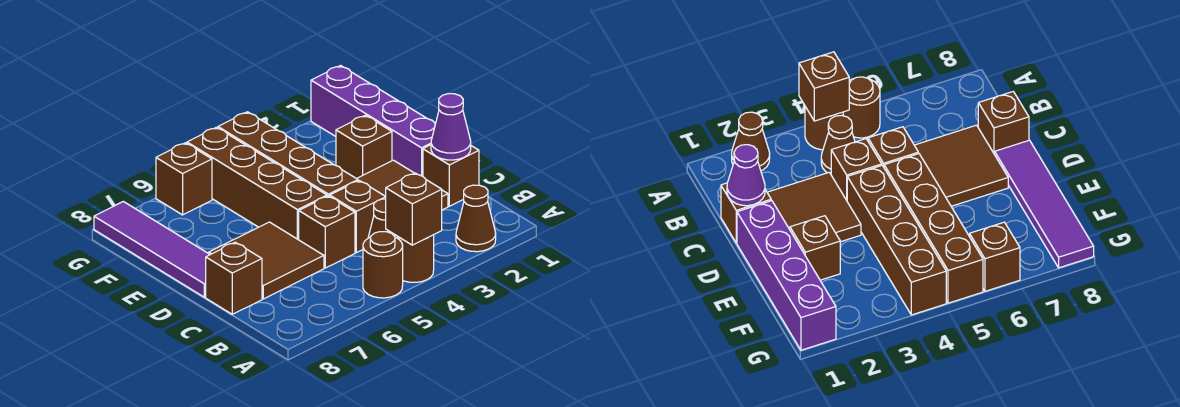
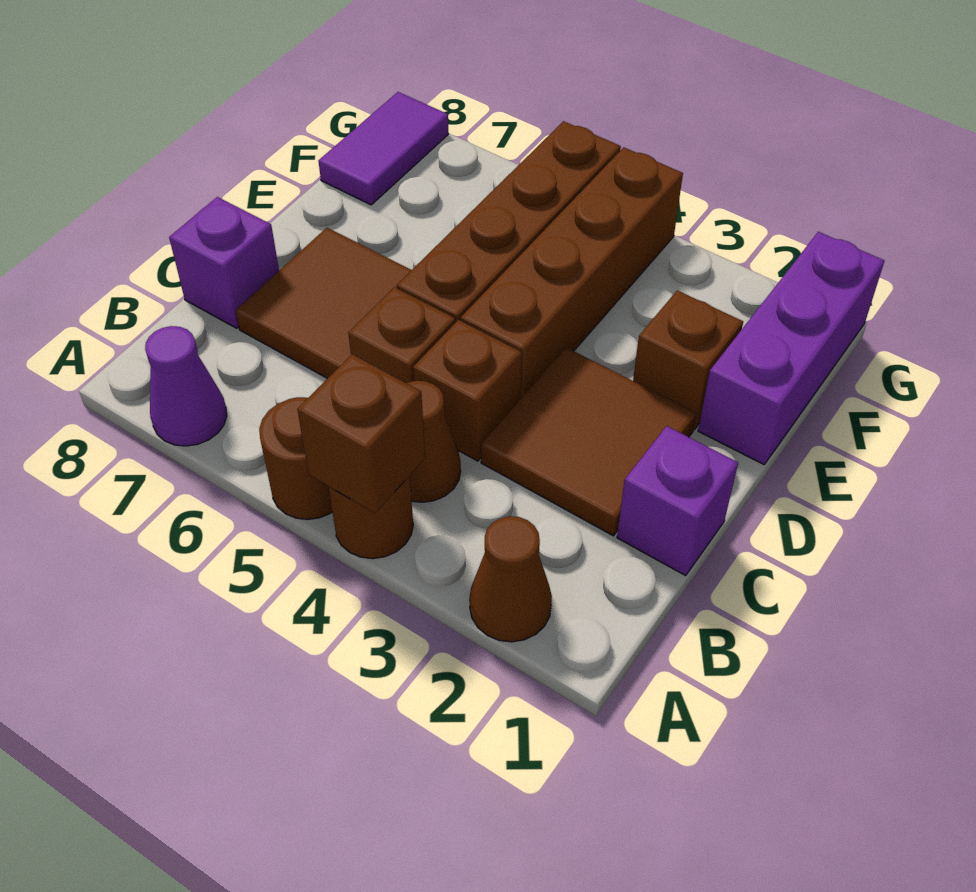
brown 1x1 brick [423,145,479,206] -> purple 1x1 brick [617,426,738,576]
purple 1x1 cone [431,94,471,160] -> purple 1x1 cone moved to [145,326,227,446]
brown 1x1 brick [206,242,262,314] -> purple 1x1 brick [169,197,279,328]
purple 1x4 brick [311,66,435,176] -> purple 1x3 brick [698,232,884,464]
purple 1x4 tile [94,202,210,297] -> purple 1x2 tile [319,92,448,205]
brown 1x1 brick [156,143,212,215] -> none

